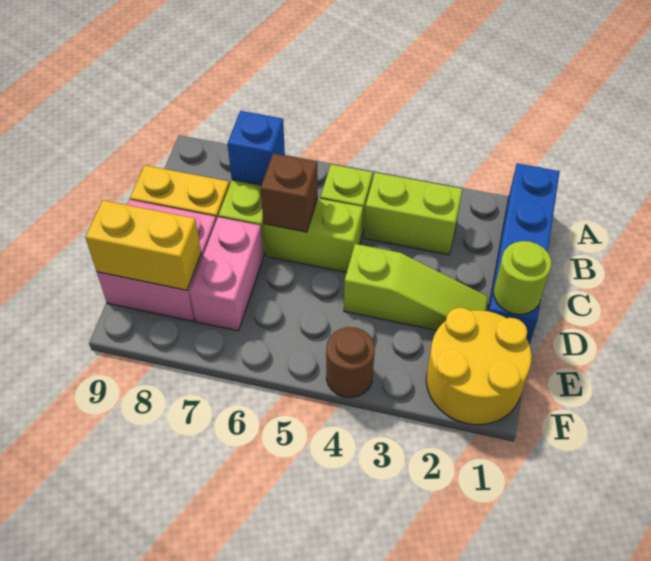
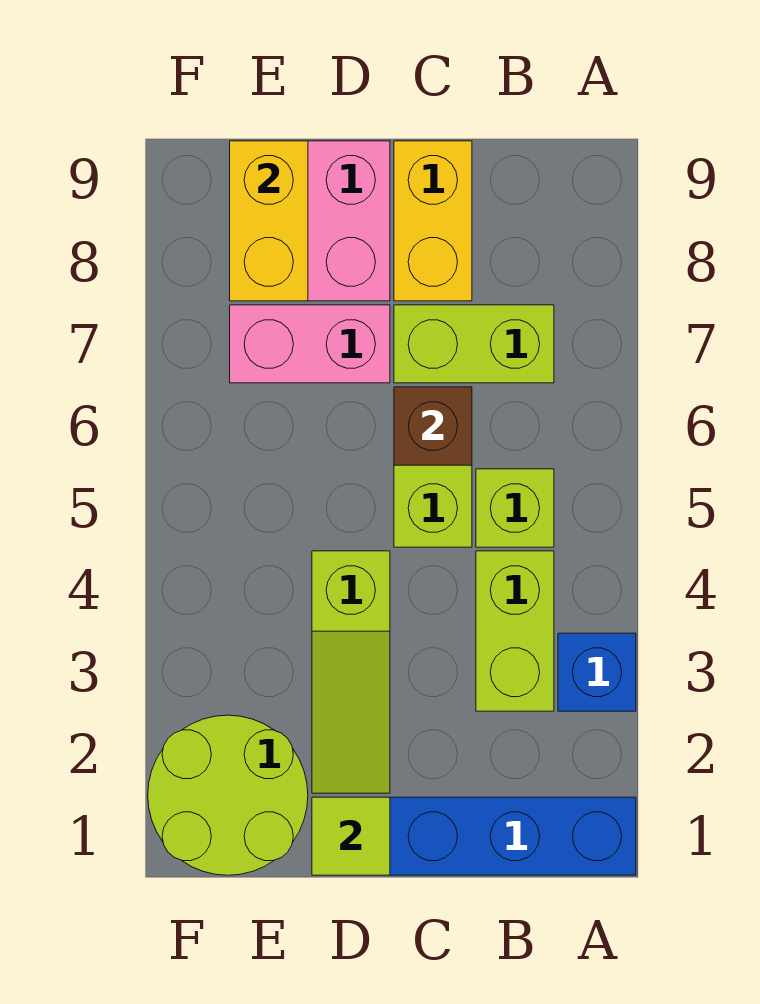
blue 1x1 brick [227,111,285,185] -> blue 1x1 brick moved to [558,633,636,711]
lime 1x1 round brick [494,241,552,315] -> lime 1x1 tile [312,797,390,875]
yellow 2x2 round brick [426,308,532,425] -> lime 2x2 round brick [148,715,308,875]
brown 1x1 round brick [326,327,375,398] -> none

